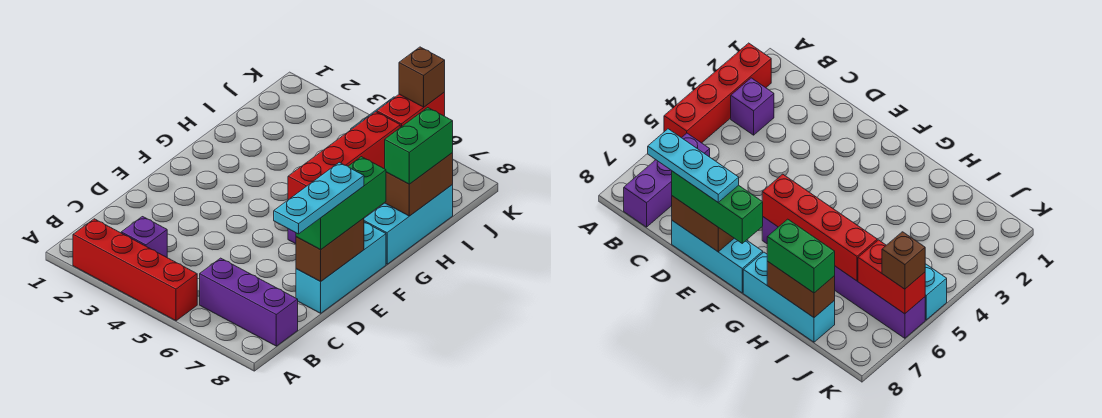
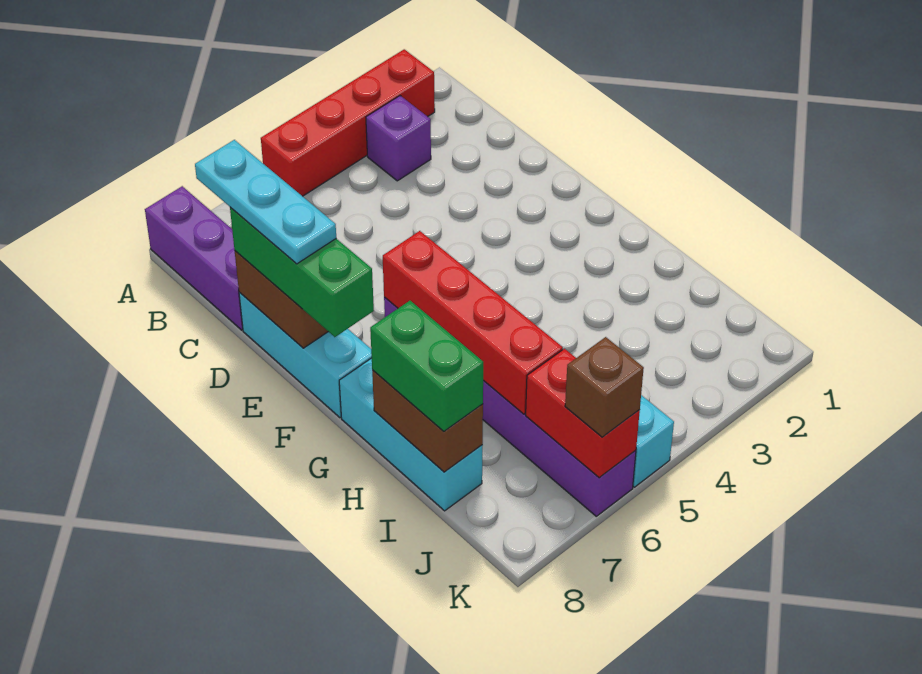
purple 1x3 brick [200,258,298,346] -> purple 1x3 brick turned to [145,186,243,330]

